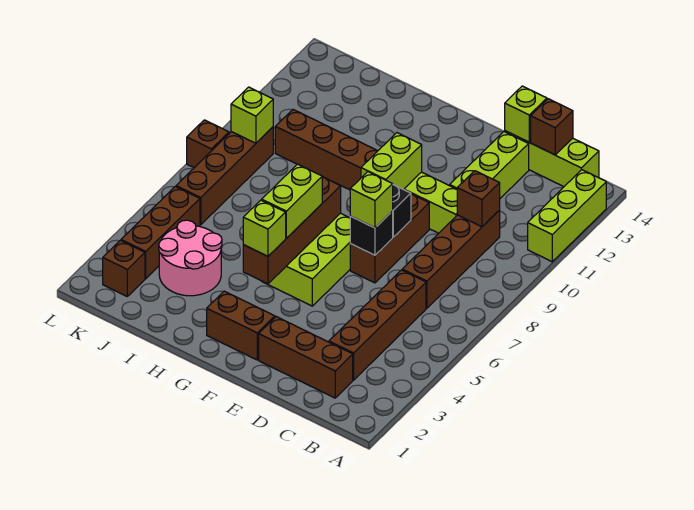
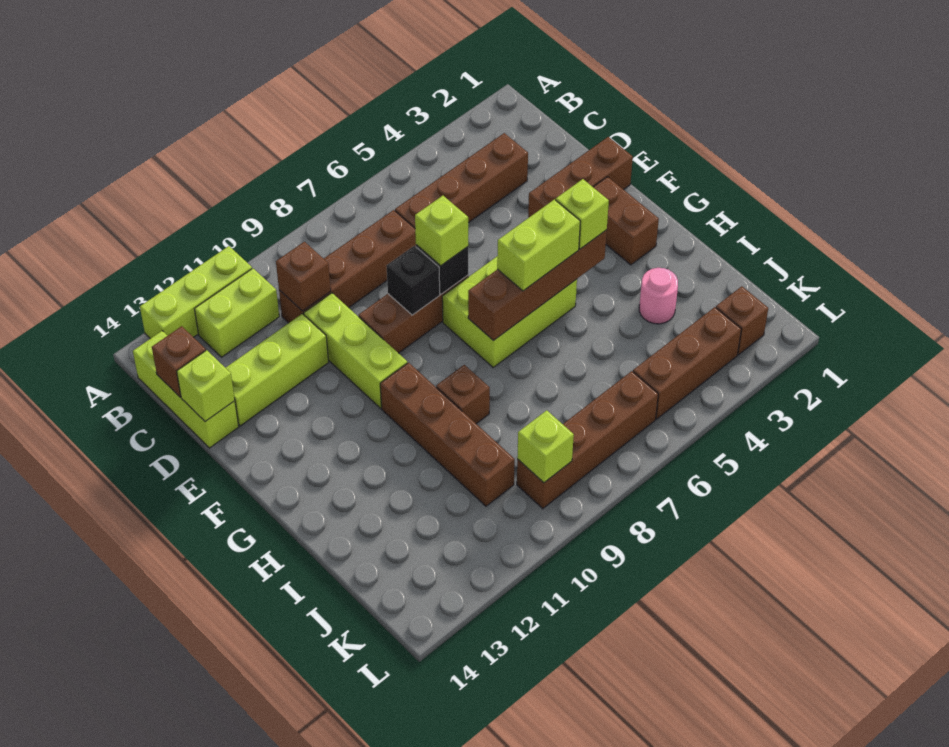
brown 1x3 brick [259,317,353,398] -> brown 1x3 brick turned to [528,137,633,218]
lime 1x2 brick [361,133,422,190] -> lime 1x2 brick moved to [194,269,279,357]
pink 2x2 round brick [159,220,222,296] -> pink 1x1 round brick [639,268,678,324]
brown 1x1 brick [187,120,229,168] -> brown 1x1 brick moved to [436,365,490,424]

